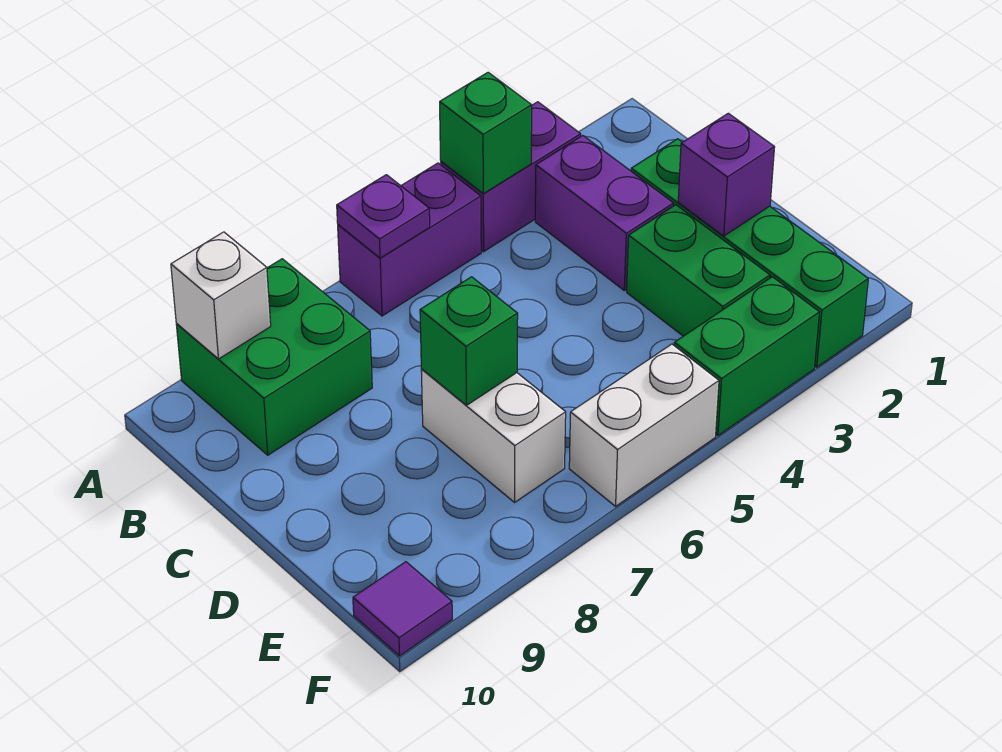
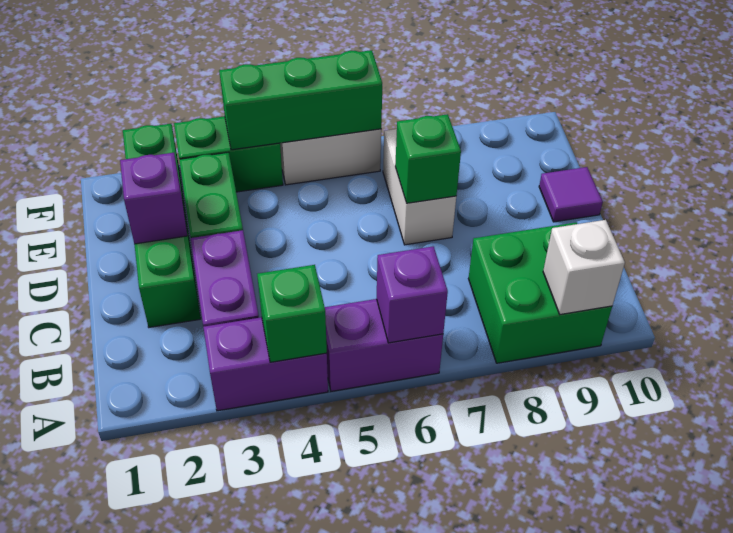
purple 1x1 plate [337,175,430,258] -> purple 1x1 brick [377,246,448,343]
none -> green 1x3 brick [219,50,382,150]
purple 1x1 tile [353,562,452,656] -> purple 1x1 tile moved to [539,167,603,222]

